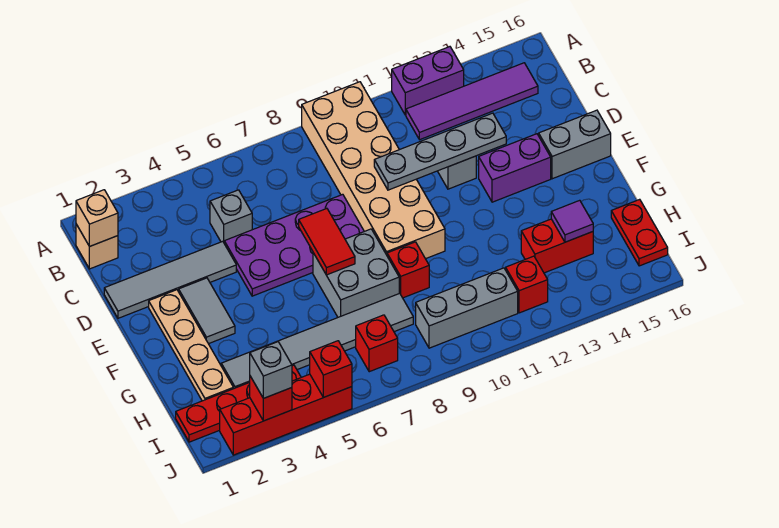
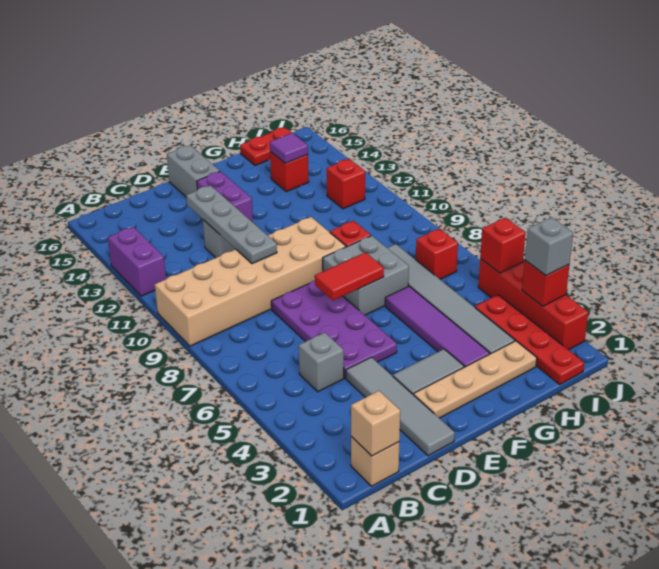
purple 1x4 tile [406,63,538,140] -> purple 1x4 tile moved to [385,286,490,367]
red 1x2 brick [521,219,593,273] -> red 1x1 brick [270,152,309,192]
grey 1x3 brick [416,268,518,348] -> none

